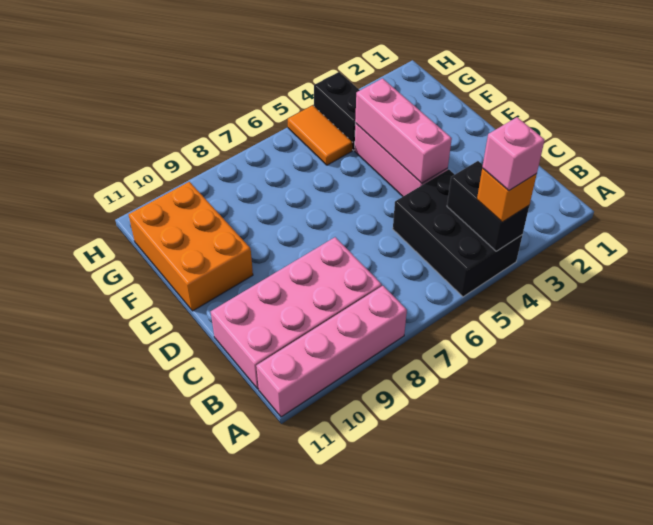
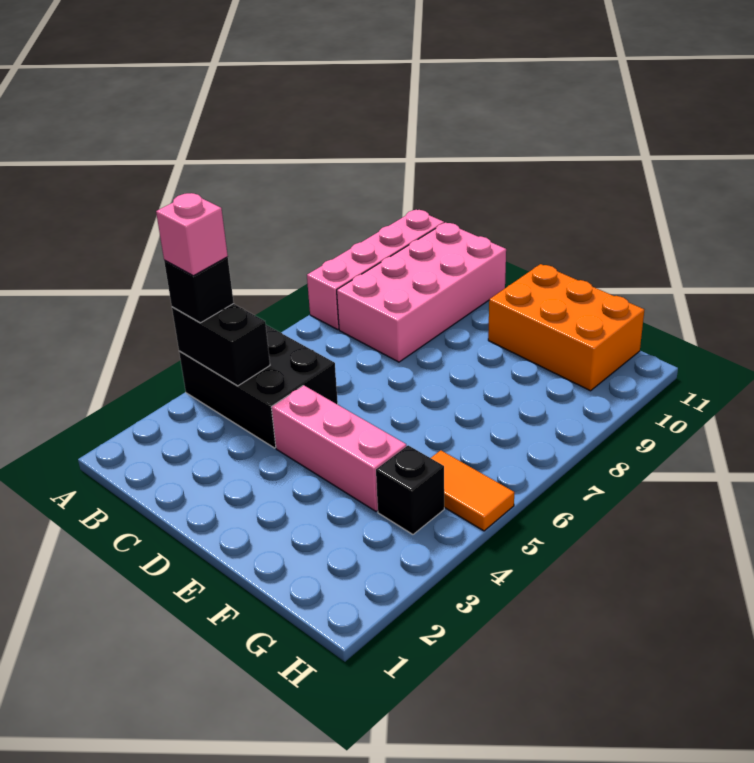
orange 1x1 brick [477,168,537,222] -> black 1x1 brick [164,257,234,323]
pink 1x3 brick [355,78,452,183] -> none
black 1x2 brick [314,72,360,150] -> black 1x1 brick [376,445,444,534]

